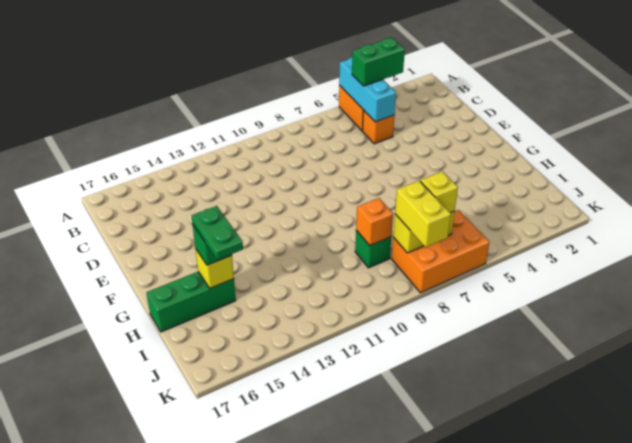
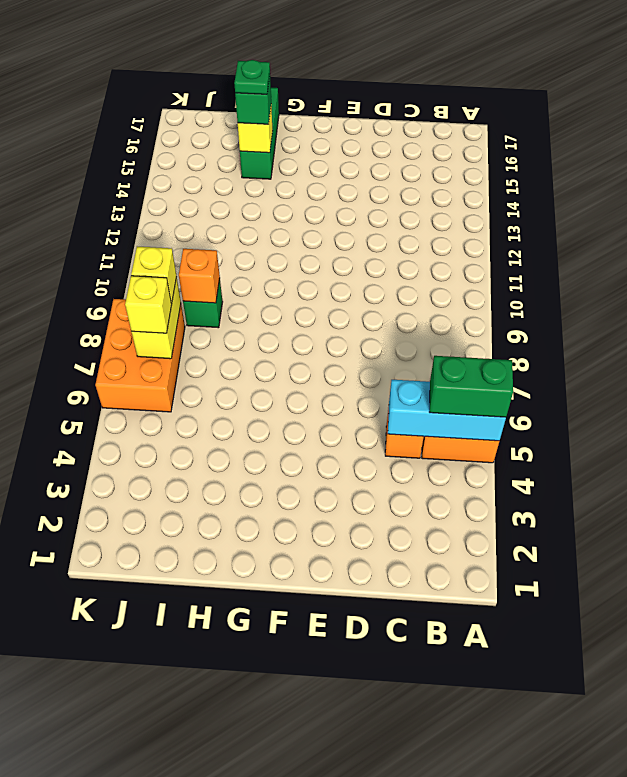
green 1x2 brick [352,38,405,86] -> green 1x2 brick turned to [430,356,513,417]
green 1x2 plate [192,206,243,260] -> green 1x1 plate [234,60,270,94]
yellow 1x2 brick [395,181,451,247] -> yellow 1x1 brick [131,246,177,303]

